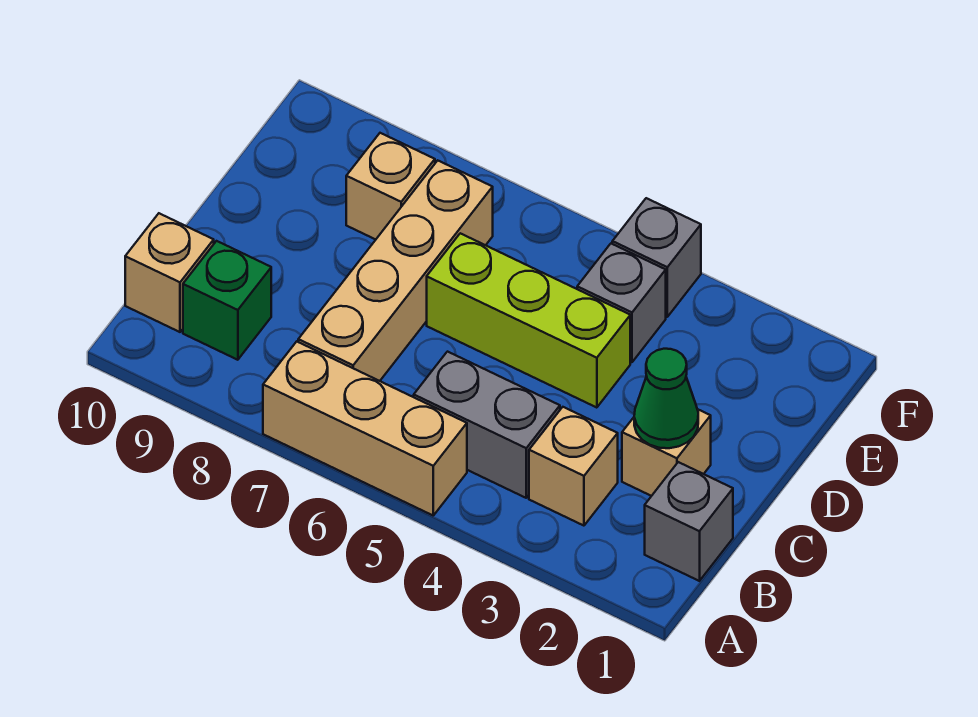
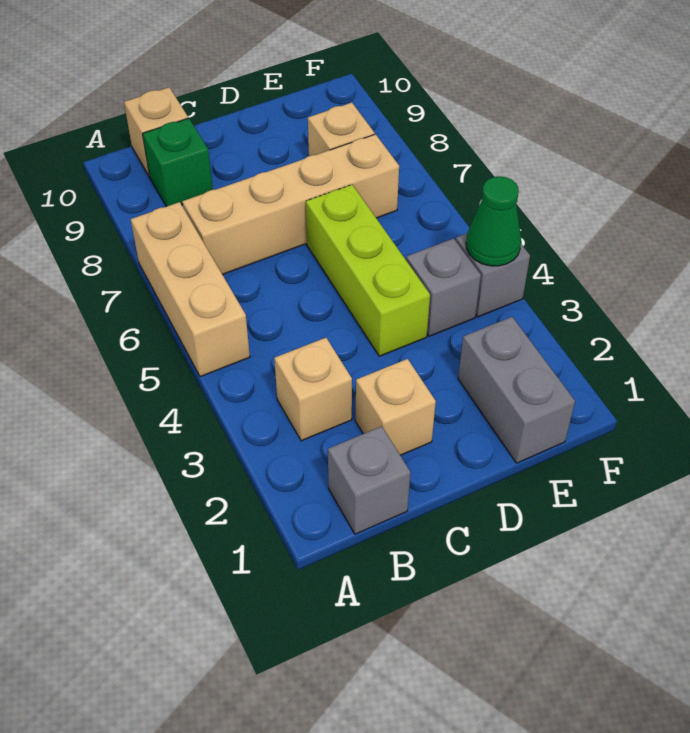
grey 1x2 brick [414,352,560,498] -> grey 1x2 brick moved to [458,317,575,463]
green 1x1 cone [634,349,698,448] -> green 1x1 cone moved to [466,176,521,266]

